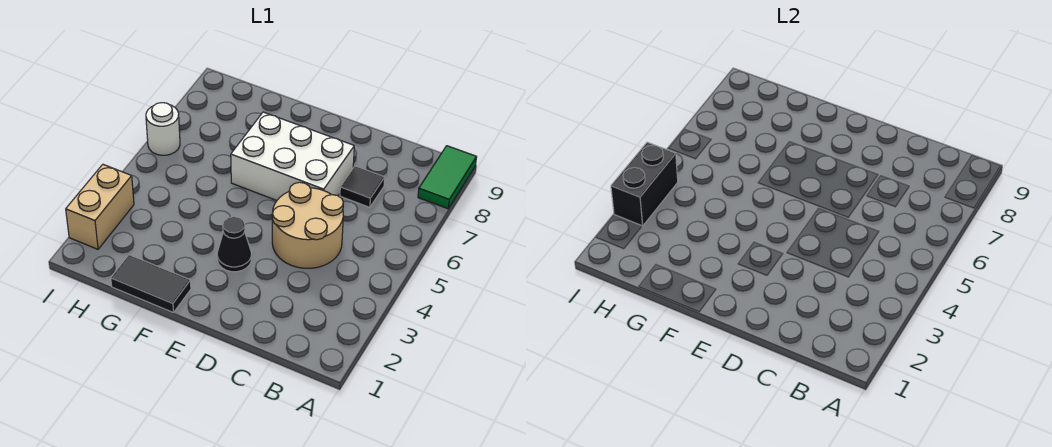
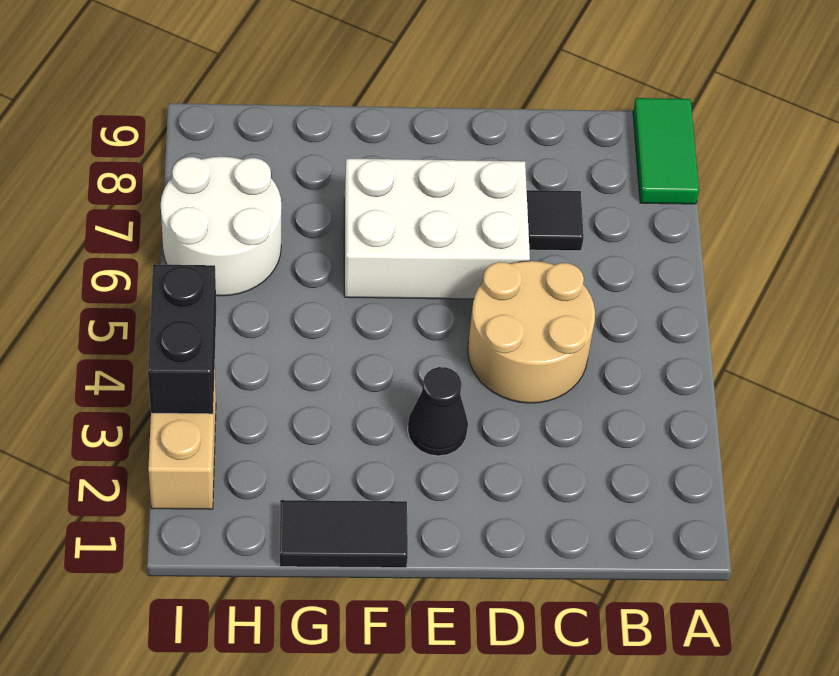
white 1x1 round brick [146,103,180,155] -> white 2x2 round brick [161,157,281,296]

